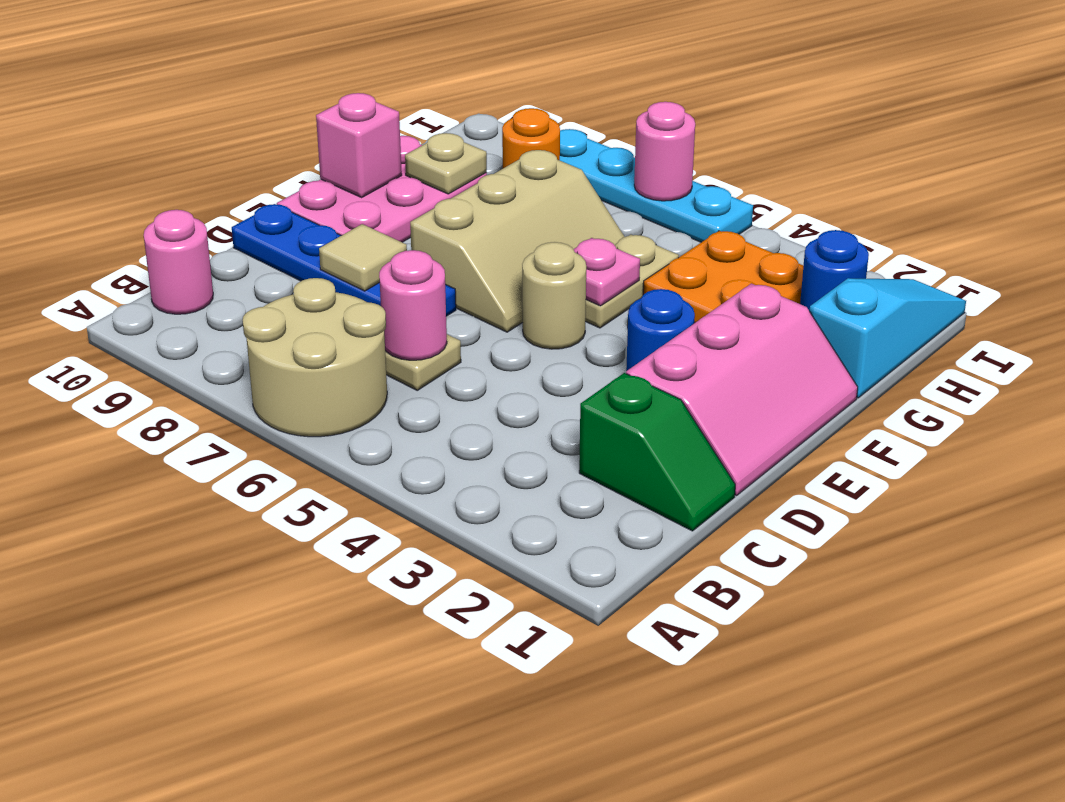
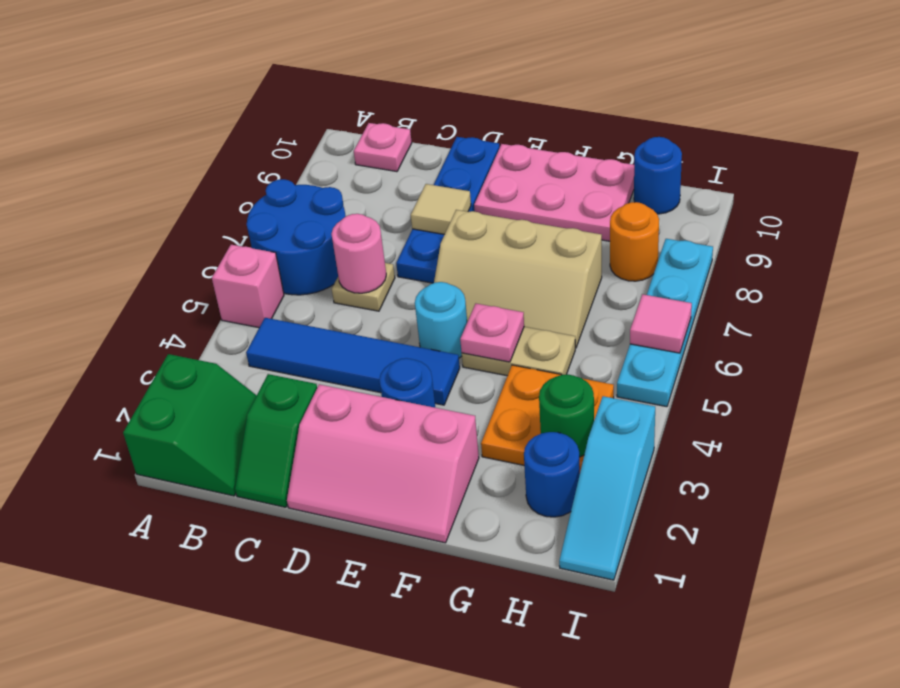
none -> green 2x2 slope [123,354,257,496]
tan 2x2 round brick [243,278,387,437] -> blue 2x2 round brick [247,179,346,295]
none -> blue 1x4 tile [246,318,460,405]
pink 1x1 round brick [144,210,213,314] -> pink 1x1 plate [354,123,412,172]
tan 1x1 round brick [522,242,586,349] -> cyan 1x1 round brick [415,282,467,358]
pink 1x1 brick [316,93,402,197] -> pink 1x1 brick moved to [212,245,284,328]
cyan 1x3 slope [810,278,966,398] -> cyan 1x3 slope turned to [559,396,655,580]
tan 1x1 plate [405,133,487,194] -> none
none -> green 1x1 round brick [539,374,594,457]
none -> blue 1x1 round brick [634,137,682,214]
pink 1x1 round brick [634,102,695,201] -> pink 1x1 tile [630,294,692,353]

